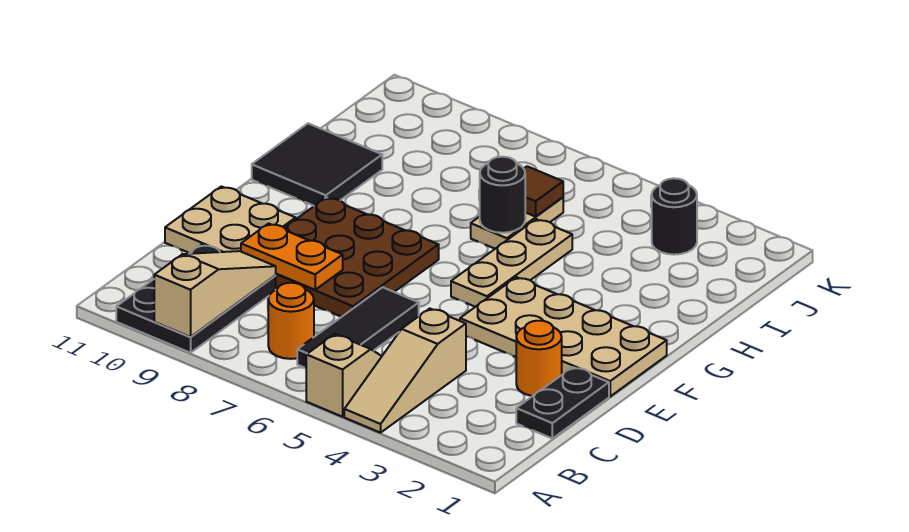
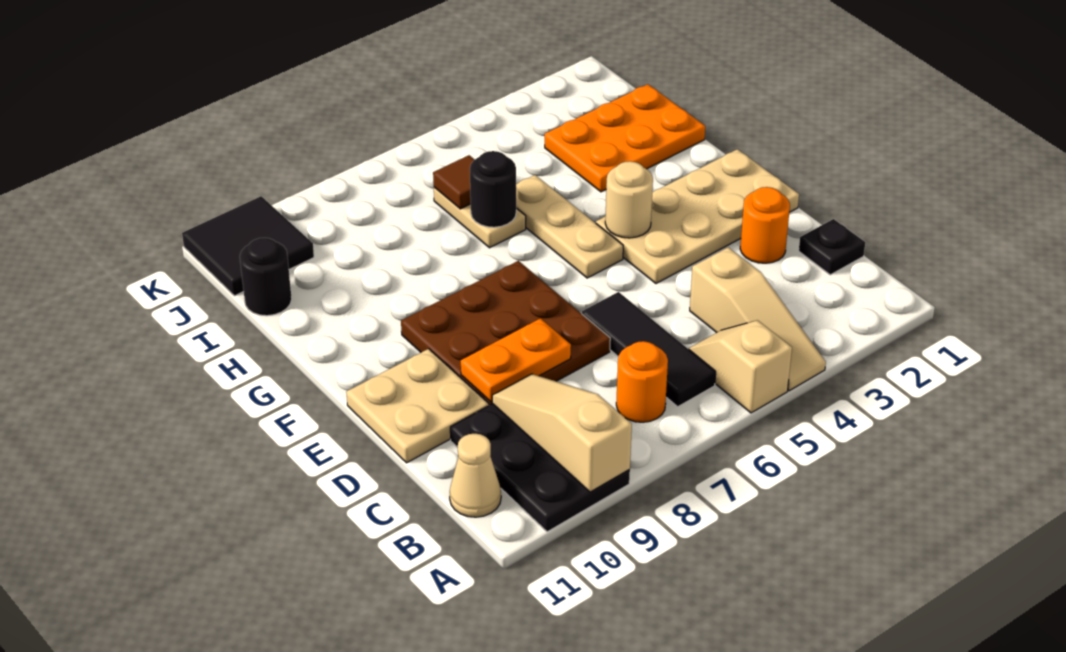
none -> tan 1x1 cone [450,434,501,517]
black 1x2 plate [516,367,609,438] -> black 1x1 plate [799,219,865,275]
none -> tan 1x1 round brick [605,161,653,238]
black 2x2 tile [252,123,382,206] -> black 2x2 tile moved to [182,196,314,296]
none -> orange 2x3 plate [545,84,705,192]
black 1x1 round brick [652,178,697,255] -> black 1x1 round brick moved to [240,238,292,316]

